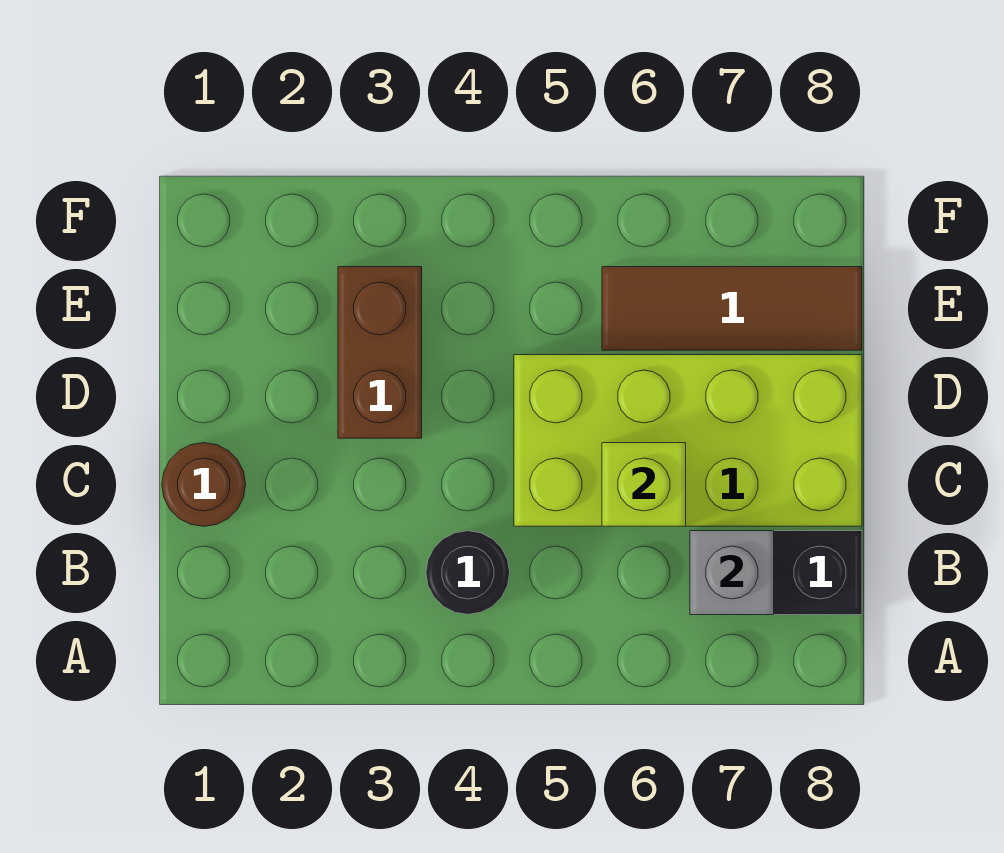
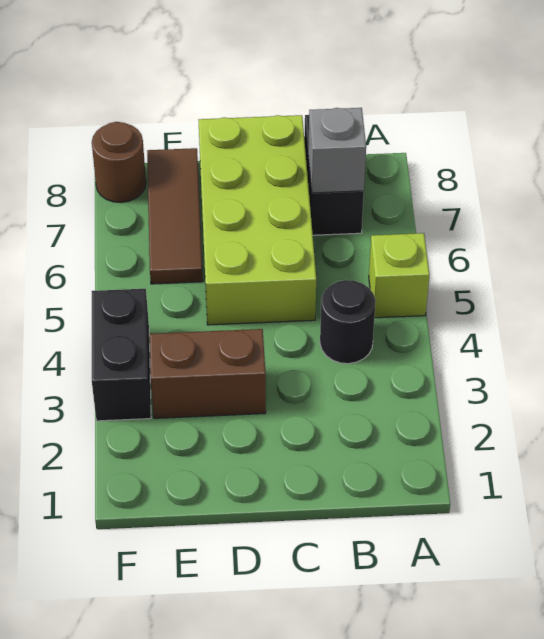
brown 1x1 round brick [162,443,246,526] -> brown 1x1 round brick moved to [92,122,146,202]
lime 1x1 brick [602,443,686,526] -> lime 1x1 brick moved to [369,233,430,318]
none -> black 1x2 brick [92,289,151,421]

